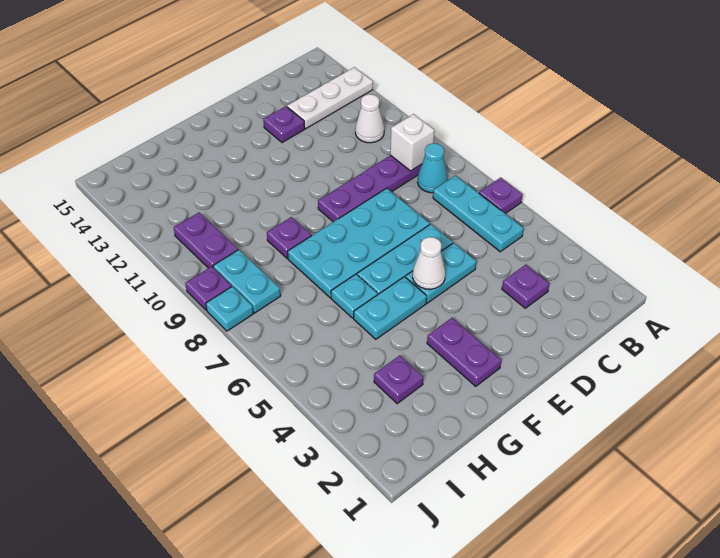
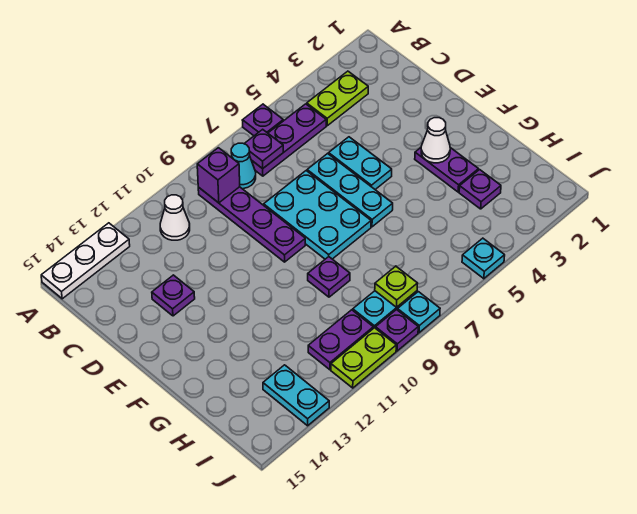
white 1x3 plate [287,67,373,129] -> white 1x3 plate turned to [41,223,130,299]
none -> lime 1x2 plate [307,71,368,126]
cyan 1x3 plate [433,175,524,252] -> purple 1x3 plate [252,104,326,176]
white 1x1 brick [390,114,434,171] -> purple 1x1 brick [197,148,240,203]
purple 1x1 plate [502,265,549,308] -> purple 1x1 plate moved to [244,129,283,169]
cyan 2x4 plate [288,188,430,298] -> cyan 2x3 plate [264,171,371,259]
white 1x1 cone [413,237,445,289] -> white 1x1 cone moved to [421,118,450,163]
purple 1x2 plate [427,318,501,386] -> purple 1x2 plate turned to [415,148,479,192]
cyan 1x2 plate [354,277,427,339] -> cyan 1x2 plate moved to [263,365,329,426]
cyan 1x1 plate [331,274,378,318] -> cyan 1x1 plate moved to [462,238,505,279]
none -> lime 1x1 plate [375,266,418,307]
none -> lime 1x2 plate [331,328,396,388]

